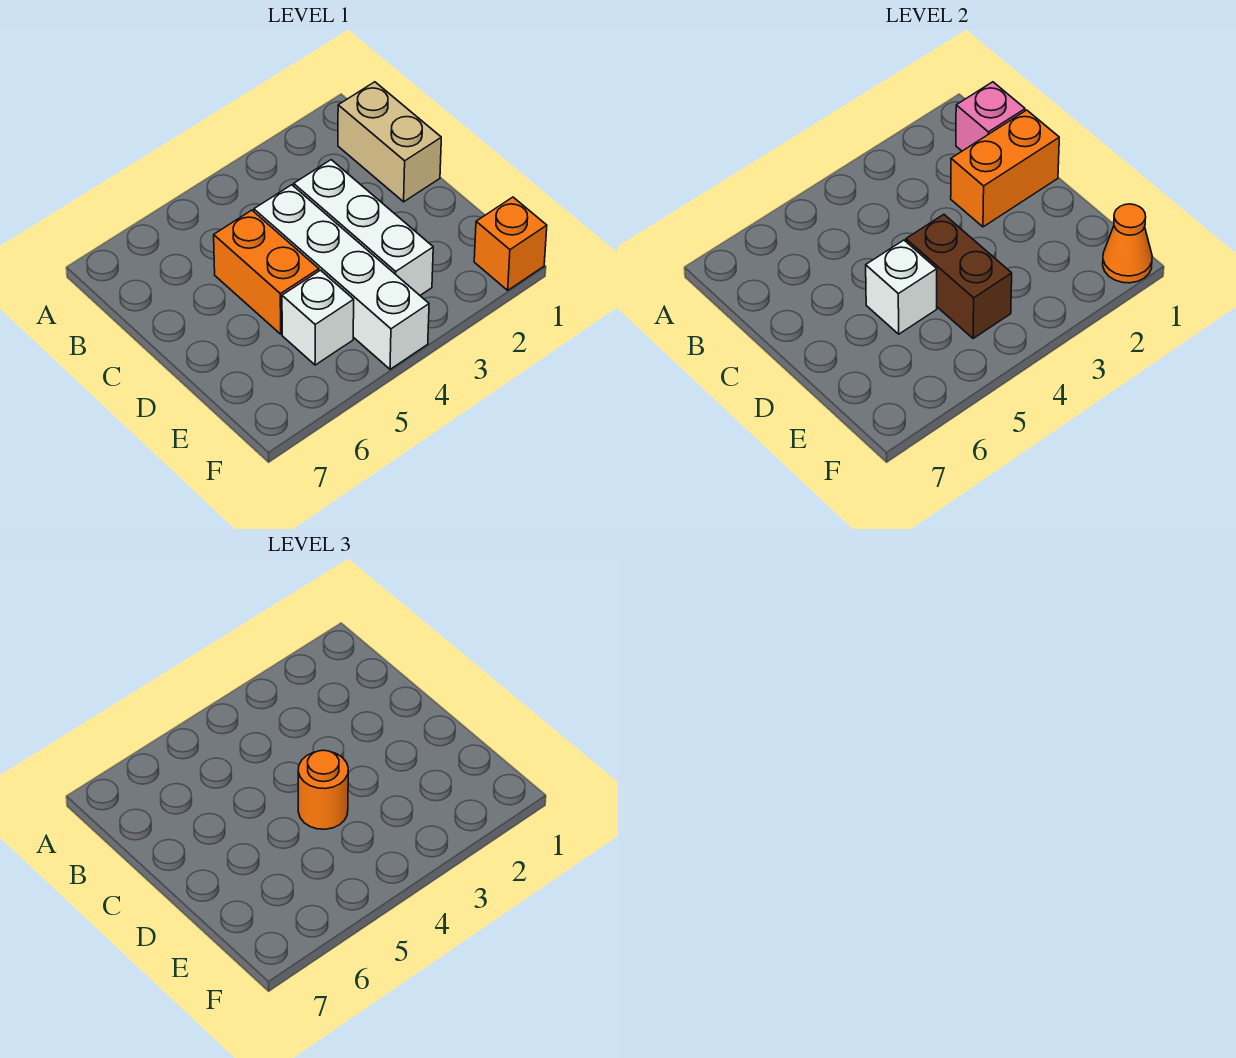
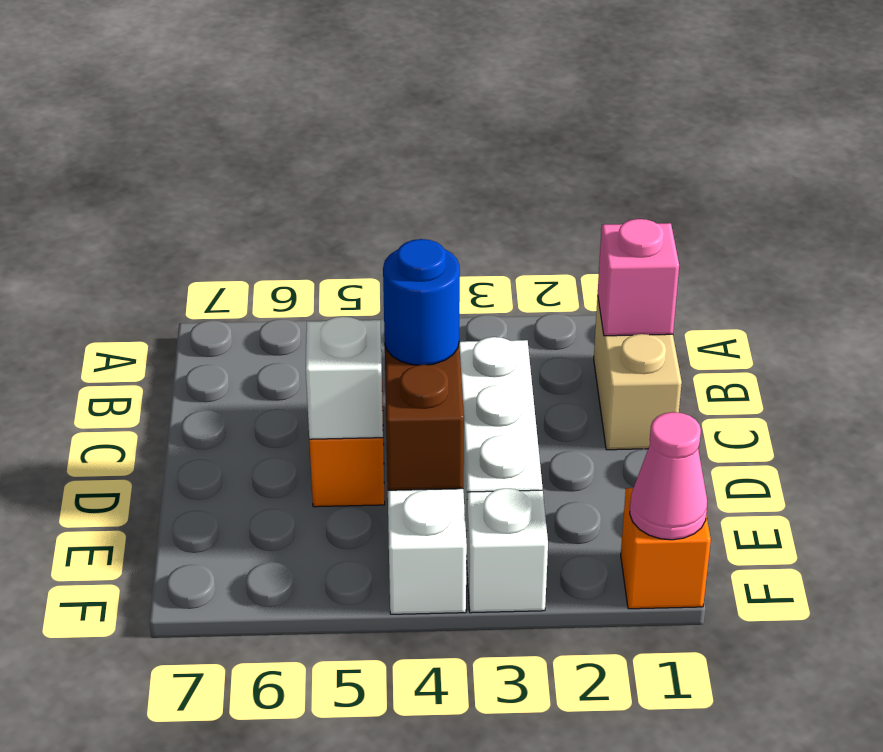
orange 1x2 brick [951,110,1059,227] -> none
orange 1x1 round brick [298,750,348,829] -> blue 1x1 round brick [383,239,460,365]
white 1x1 brick [282,270,354,365] -> white 1x1 brick moved to [466,488,548,613]
orange 1x1 cone [1103,204,1152,283] -> pink 1x1 cone [630,412,707,540]

